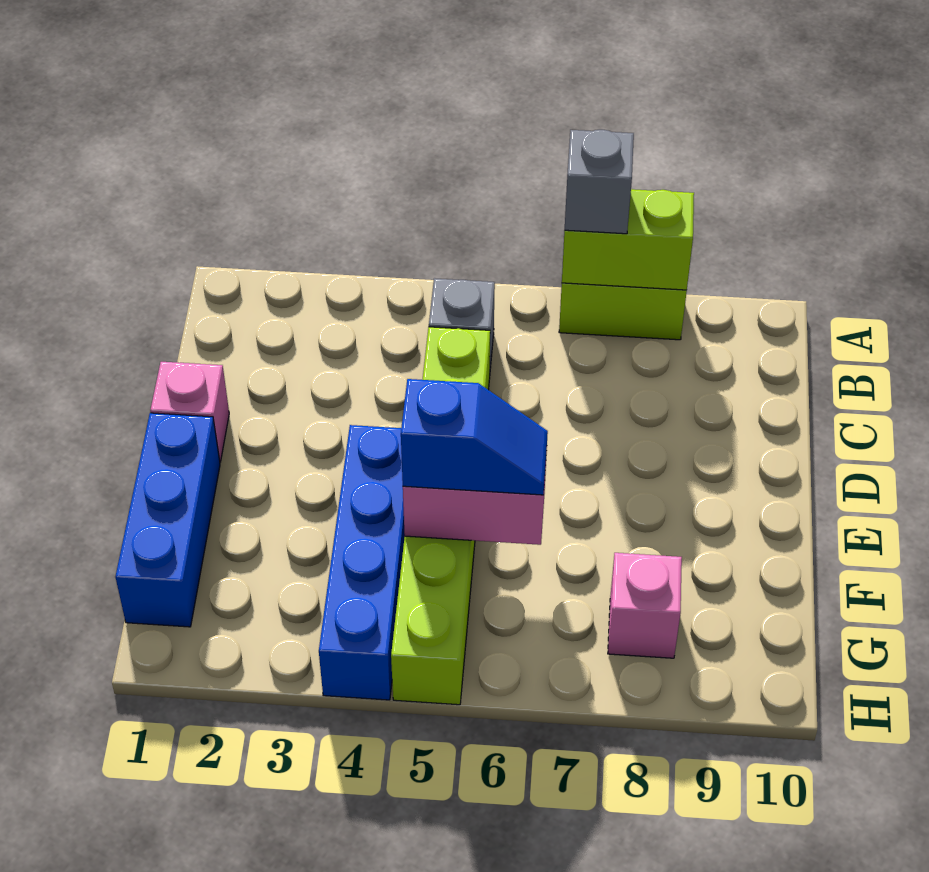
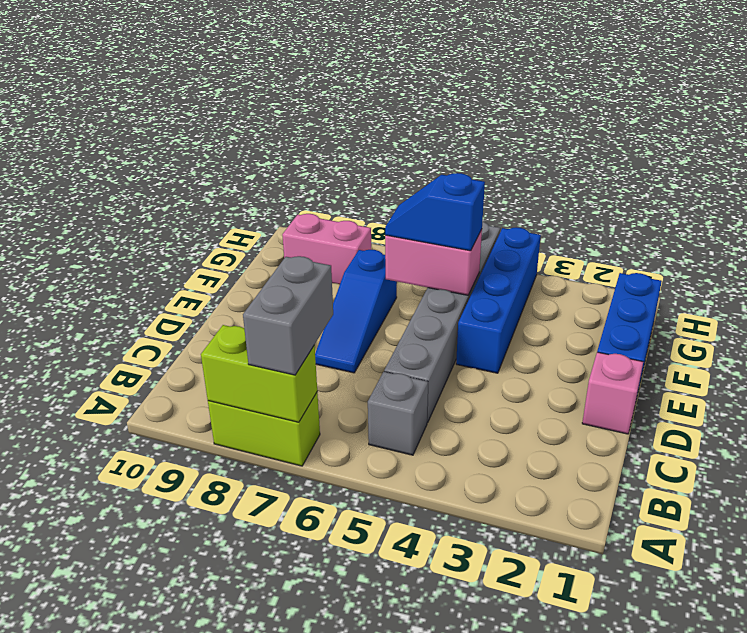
grey 1x1 brick [565,130,634,234] -> grey 1x2 brick [243,256,333,375]
lime 1x6 brick [391,327,490,705] -> grey 1x6 brick [384,221,500,423]
none -> blue 1x3 slope [315,250,397,373]
pink 1x1 brick [608,553,682,658] -> pink 1x2 brick [282,214,371,284]

